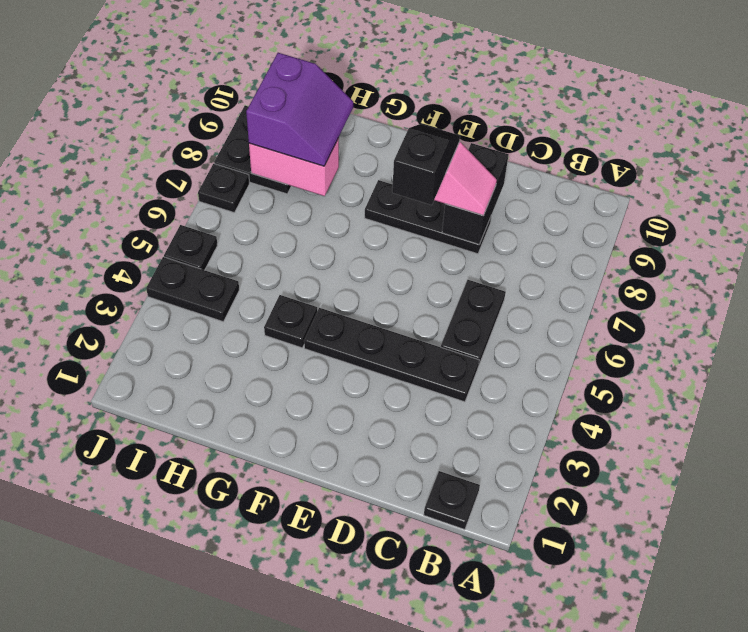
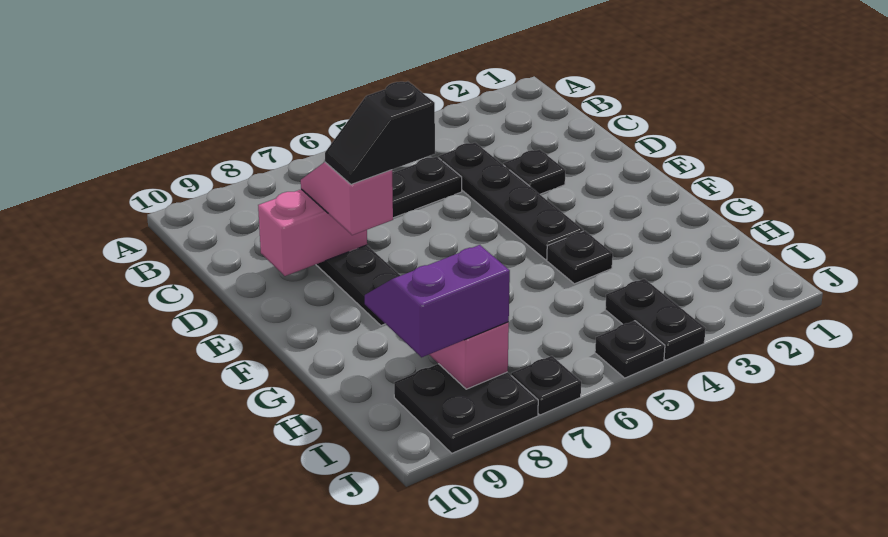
black 1x1 plate [424,471,480,530] -> black 1x1 plate moved to [503,149,565,194]
black 1x2 brick [442,143,509,244] -> pink 1x2 brick [258,189,367,276]

